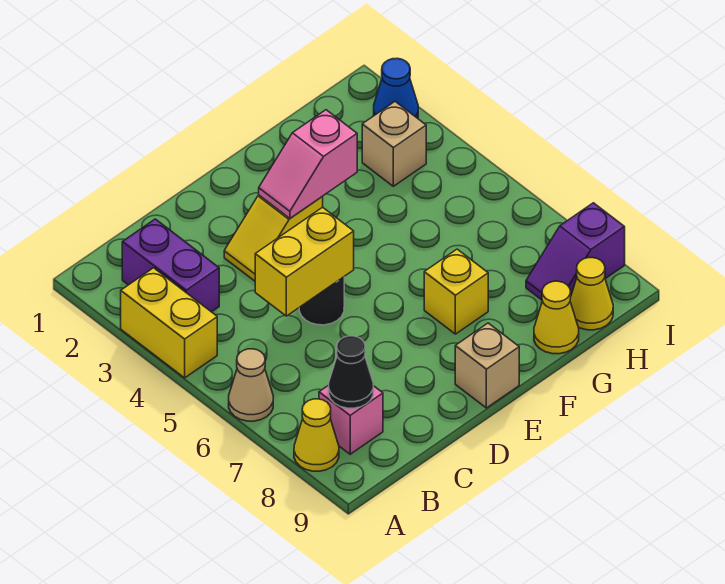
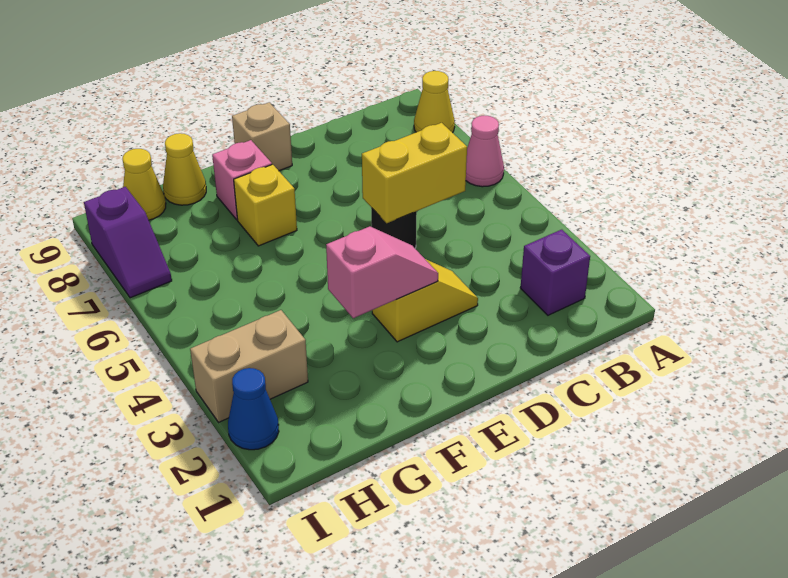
yellow 1x2 brick [121,268,217,378] -> none
tan 1x1 cone [229,349,273,421] -> pink 1x1 cone [466,115,504,187]
purple 1x2 brick [122,219,219,312] -> purple 1x1 brick [520,230,590,315]
pink 1x1 brick [319,385,383,454] -> pink 1x1 brick moved to [212,140,272,220]
black 1x1 cone [329,336,373,408] -> none
tan 1x1 brick [362,102,426,186] -> tan 1x2 brick [190,310,308,422]
purple 1x2 slope [526,203,625,300] -> purple 1x2 slope turned to [84,187,172,298]

